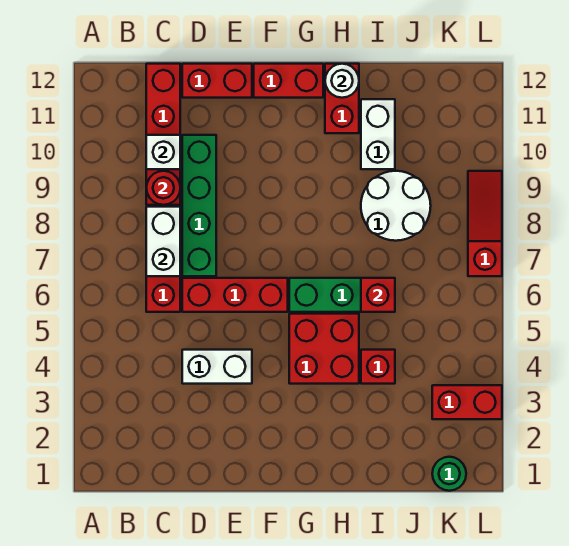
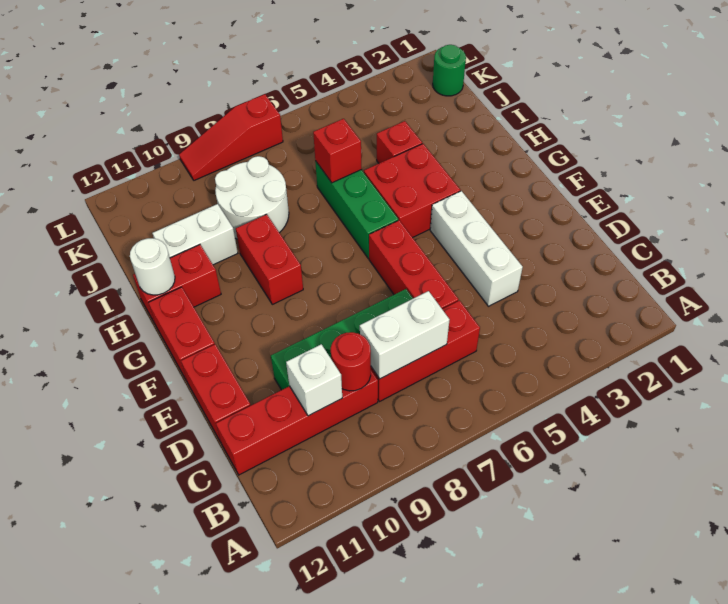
white 1x2 brick [182,350,252,384] -> white 1x3 brick [430,191,523,306]
red 1x2 brick [432,385,502,419] -> red 1x2 brick moved to [236,214,303,304]

